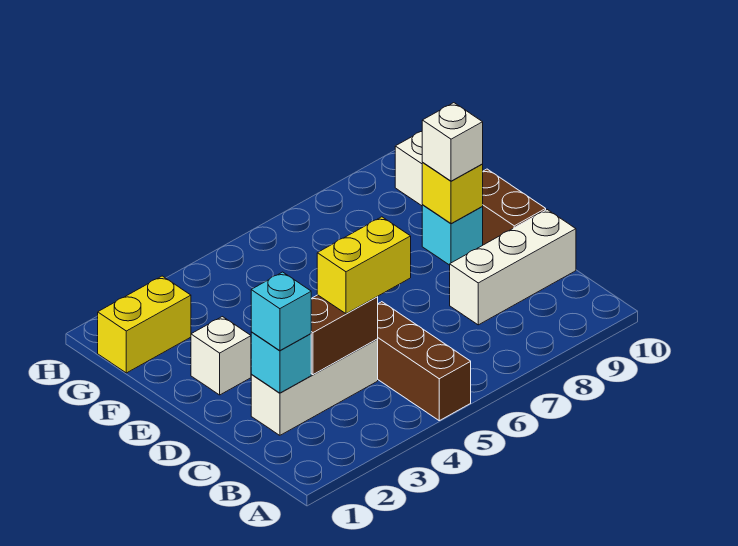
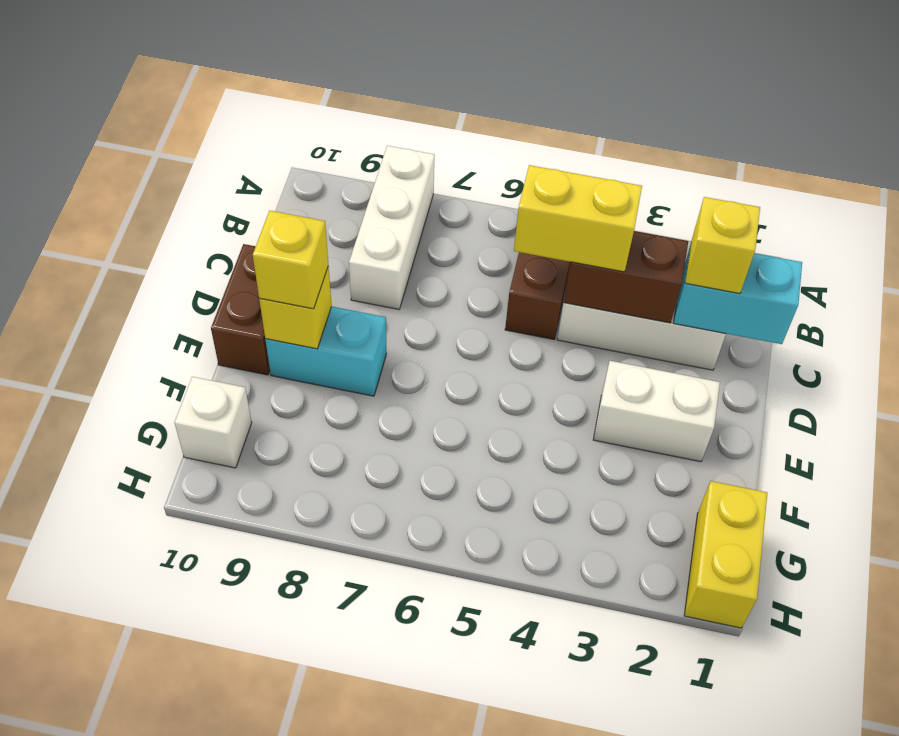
cyan 1x1 brick [251,332,311,393] -> cyan 1x2 brick [674,244,802,344]
cyan 1x1 brick [251,272,311,351] -> yellow 1x1 brick [685,197,760,294]
white 1x3 brick [450,210,576,325] -> white 1x3 brick turned to [349,146,435,309]
white 1x1 brick [191,317,251,395] -> white 1x2 brick [593,361,720,462]
cyan 1x1 brick [422,205,483,265] -> cyan 1x2 brick [265,307,387,396]
white 1x1 brick [422,103,483,181] -> yellow 1x1 brick [253,211,328,309]
yellow 1x2 brick [98,276,191,373] -> yellow 1x2 brick turned to [684,481,767,628]

